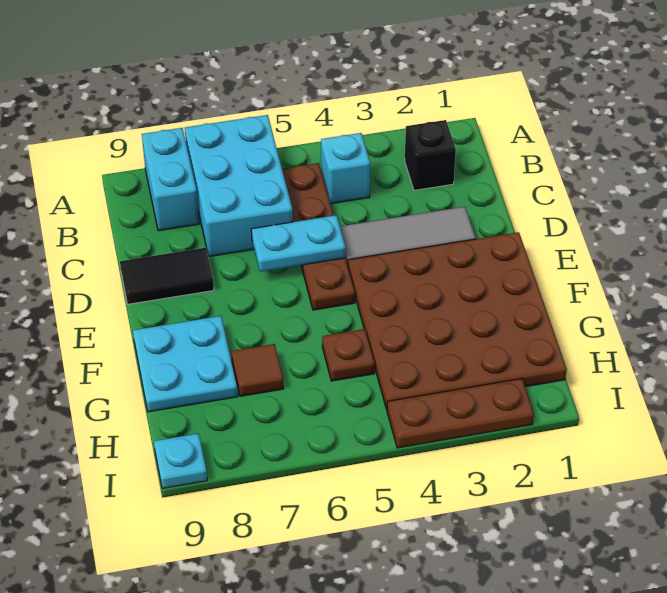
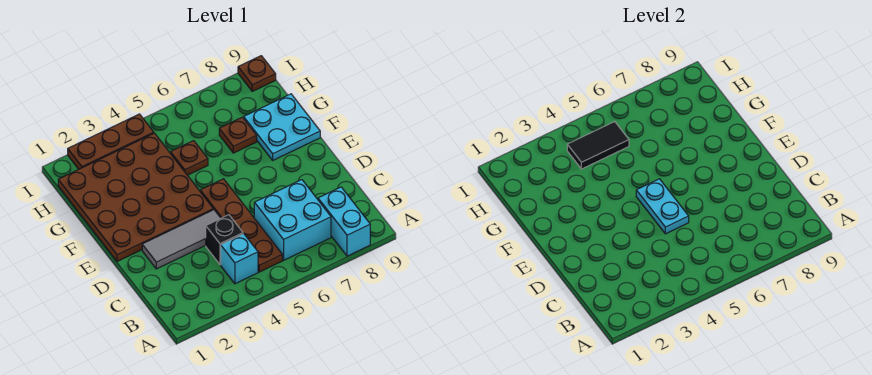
cyan 2x3 brick [185,115,293,256] -> cyan 2x2 brick [254,180,331,260]
black 1x1 brick [405,120,456,190] -> black 1x1 brick moved to [206,215,243,265]
cyan 1x2 plate [251,215,346,272] -> cyan 1x2 plate turned to [636,179,689,234]
black 1x2 tile [120,248,214,304] -> black 1x2 tile moved to [567,122,629,169]
brown 1x1 tile [232,344,283,396] -> brown 1x1 plate [219,117,257,153]
cyan 1x1 plate [154,433,207,489] -> brown 1x1 plate [238,56,276,91]

